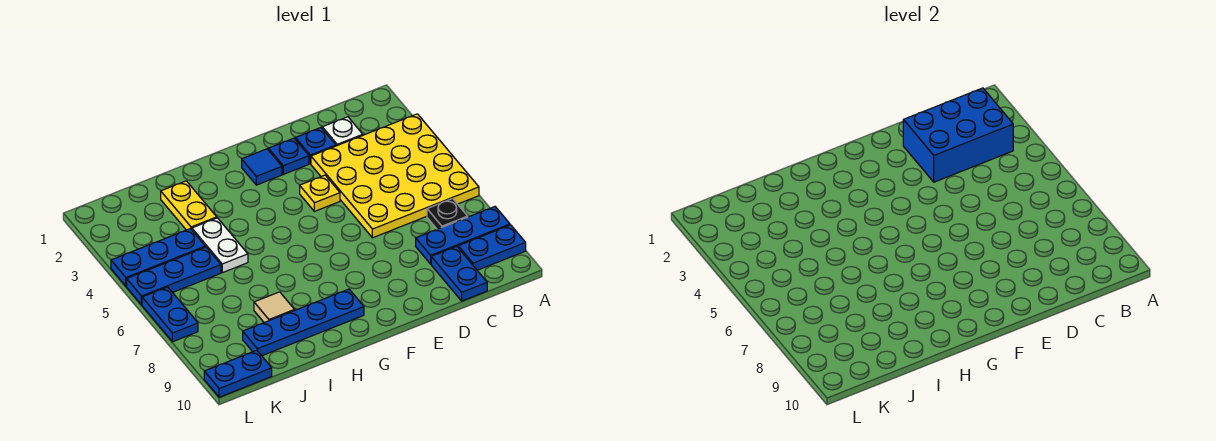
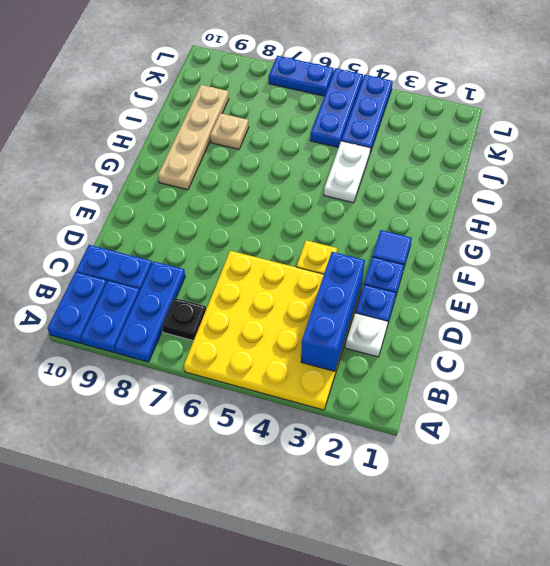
blue 2x3 brick [903,88,1013,182] -> blue 1x3 brick [301,252,365,371]
blue 1x4 plate [243,289,364,356] -> tan 1x4 plate [158,85,229,190]
yellow 1x2 plate [161,181,217,230] -> none
white 1x2 plate [192,218,248,273] -> white 1x2 plate turned to [324,141,370,203]
tan 1x1 tile [254,292,295,323] -> tan 1x1 plate [210,113,249,149]
blue 1x2 plate [204,350,272,397] -> blue 1x2 plate moved to [48,272,107,343]

